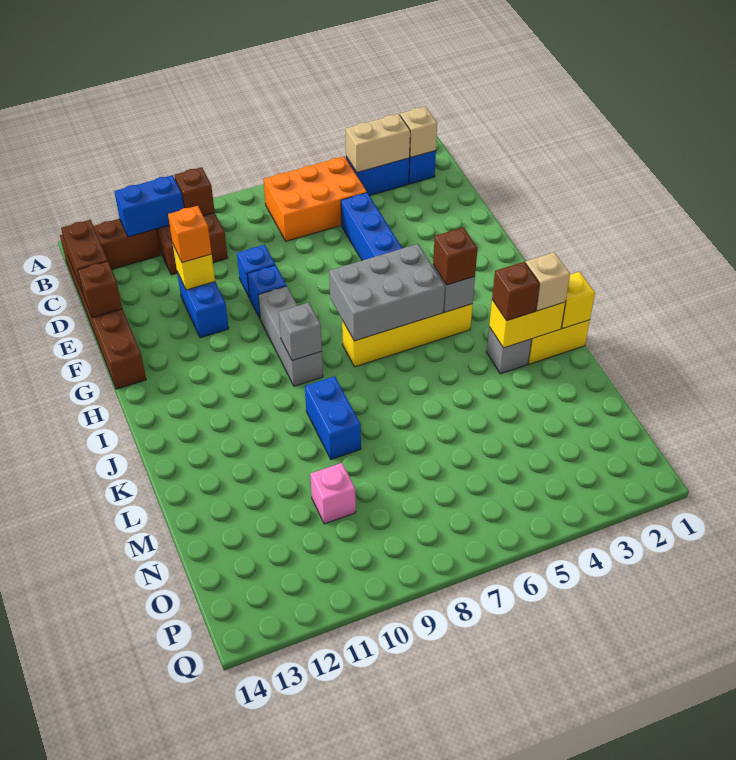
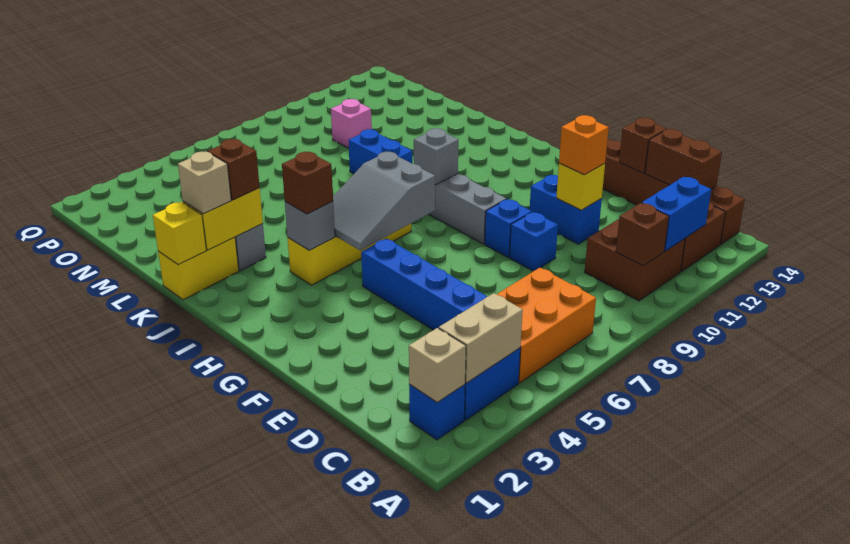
grey 2x3 brick [329,244,445,341] -> grey 2x3 slope [333,152,435,250]

